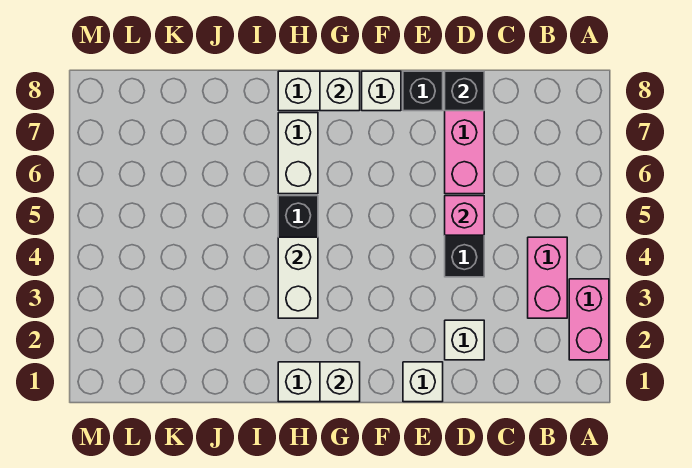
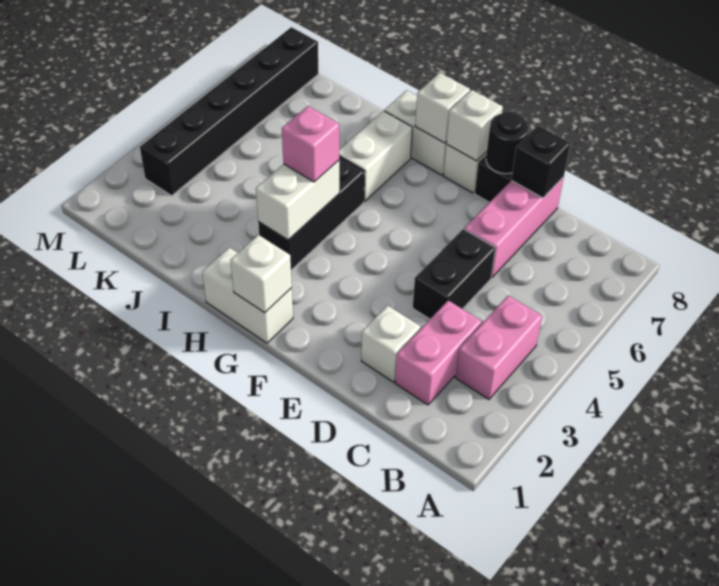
pink 1x2 brick [569,279,609,360] -> pink 1x2 brick moved to [395,301,482,405]
pink 1x1 brick [445,196,484,235] -> pink 1x1 brick moved to [282,106,339,182]
white 1x1 brick [403,362,443,402] -> white 1x1 brick moved to [446,90,503,161]
none -> black 1x1 round brick [486,112,529,174]
none -> black 1x6 brick [140,27,318,196]

